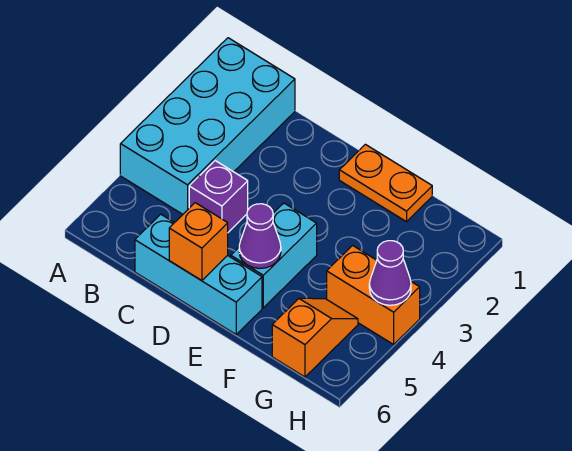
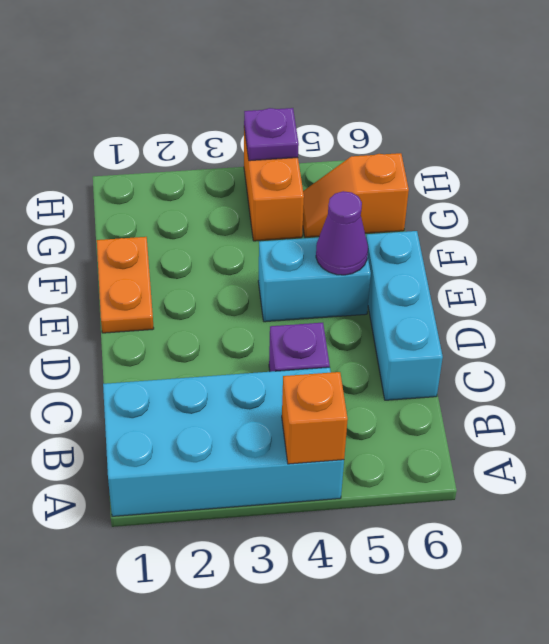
orange 1x1 brick [169,203,228,281] -> orange 1x1 brick moved to [282,372,348,464]
purple 1x1 cone [369,241,411,305] -> purple 1x1 plate [244,108,299,161]

